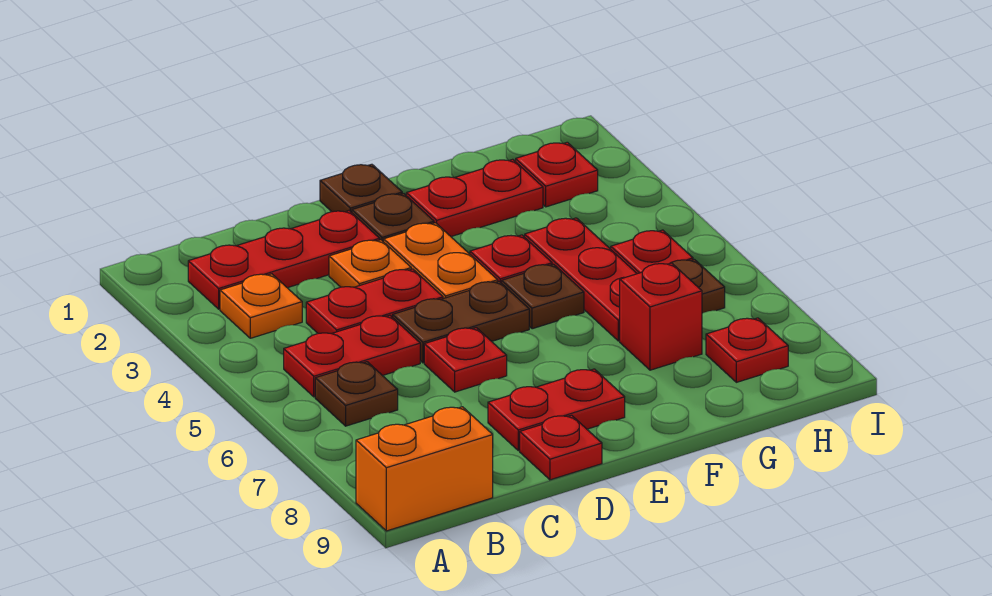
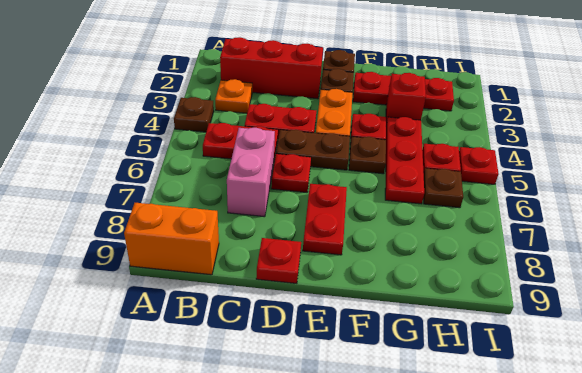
red 1x3 plate [188,211,380,309] -> red 1x3 brick [220,37,323,99]
brown 1x1 plate [315,362,398,426] -> brown 1x1 plate moved to [174,97,214,132]
none -> pink 1x2 brick [227,127,275,217]
orange 1x1 plate [329,240,411,287] -> none
red 1x2 plate [488,369,625,451] -> red 1x2 plate turned to [303,184,347,255]
red 1x1 brick [620,263,702,370] -> red 1x1 brick moved to [386,73,426,124]
red 1x1 plate [706,318,788,382] -> red 1x1 plate moved to [459,147,499,184]

